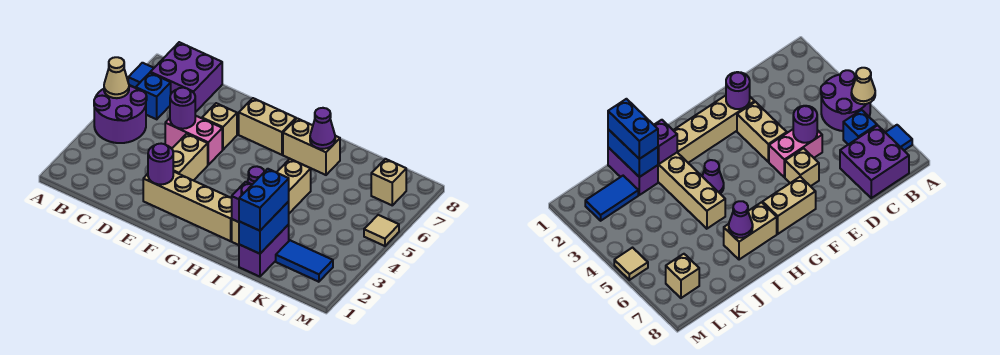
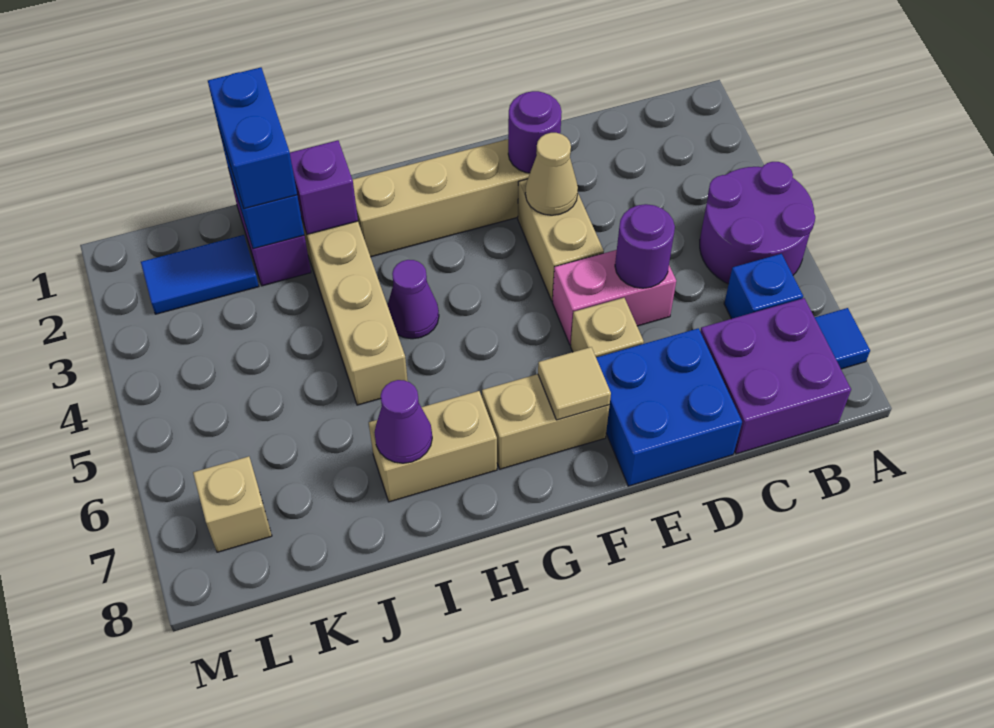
tan 1x1 cone [104,57,129,98] -> tan 1x1 cone moved to [525,133,578,215]
none -> blue 2x2 brick [596,328,742,486]
tan 1x1 tile [364,215,399,246] -> tan 1x1 tile moved to [538,347,611,420]

